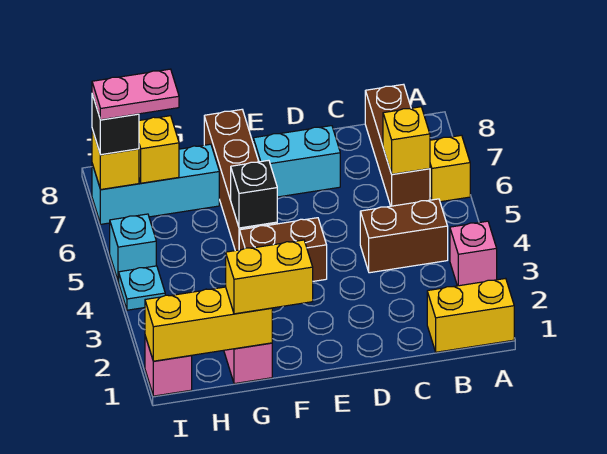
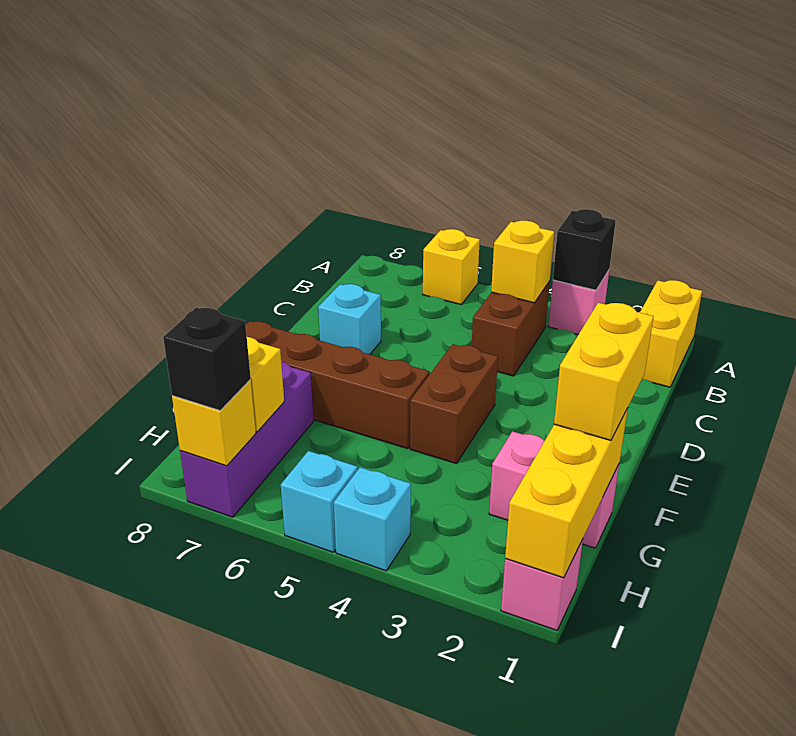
brown 1x3 brick [365,84,430,206] -> none
yellow 1x1 brick [383,107,430,174] -> yellow 1x1 brick moved to [491,221,554,303]
cyan 1x2 brick [253,126,340,197] -> cyan 1x1 brick [318,284,381,354]
black 1x1 brick [231,160,277,228] -> black 1x1 brick moved to [553,209,616,290]
cyan 1x3 brick [92,144,219,224] -> purple 1x3 brick [180,362,314,517]
pink 1x2 plate [92,69,179,120] -> none
cyan 1x1 plate [119,266,165,310] -> cyan 1x1 brick [334,467,411,571]

